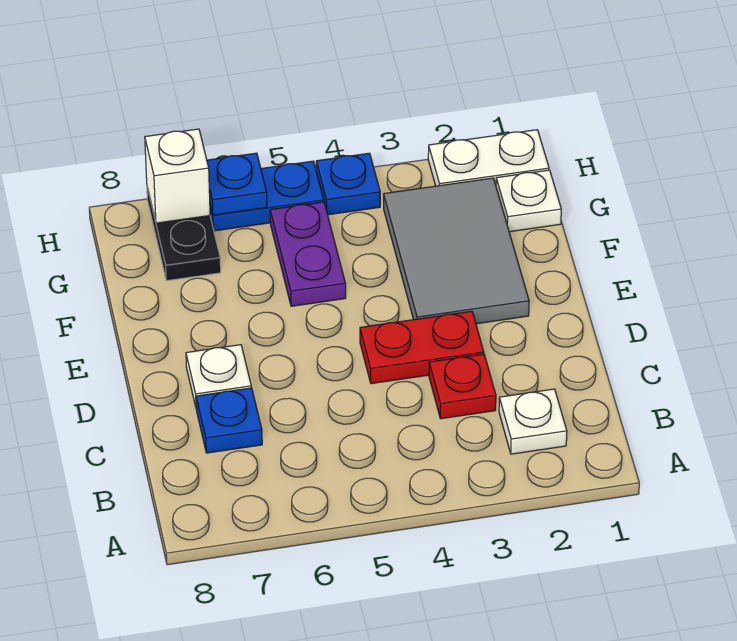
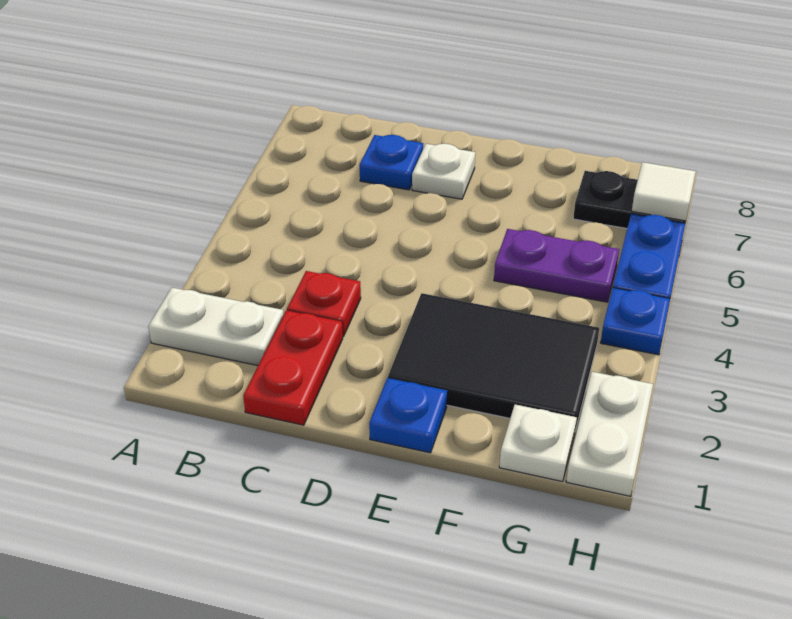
white 1x1 plate [499,389,567,454] -> white 1x2 plate [148,288,284,366]
red 1x2 plate [360,311,484,384] -> red 1x2 plate moved to [243,310,343,425]
grey 2x3 tile [384,178,529,324] -> black 2x3 tile [388,293,599,429]
blue 1x1 plate [207,153,267,215] -> blue 1x1 plate moved to [369,378,447,453]
white 1x1 brick [145,129,210,223] -> white 1x1 tile [632,162,696,221]

